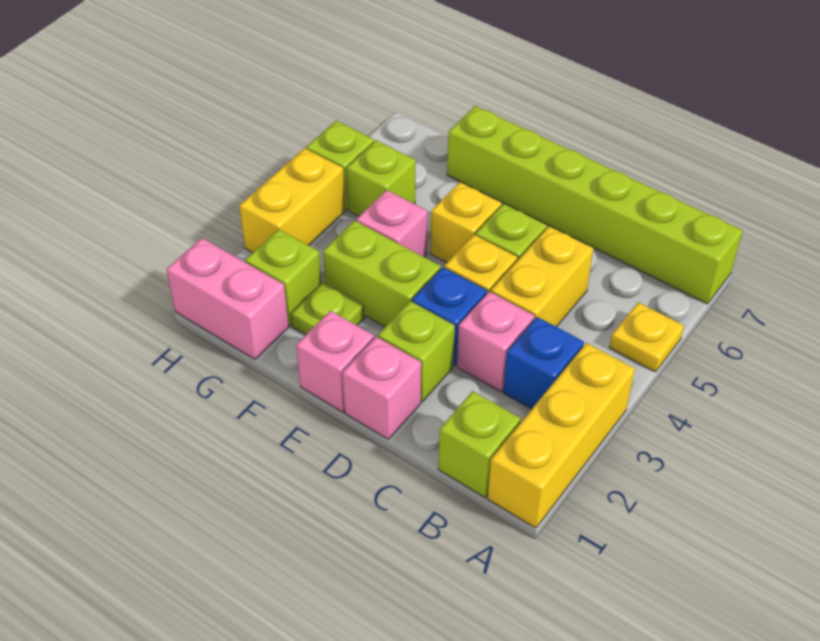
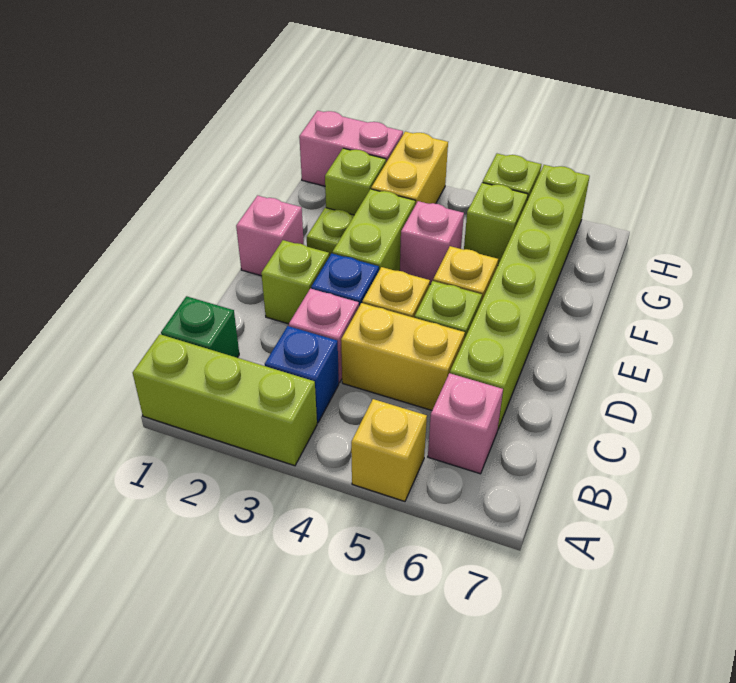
yellow 1x3 brick [488,343,635,528] -> lime 1x3 brick [133,334,317,466]
yellow 1x1 plate [610,302,684,372] -> yellow 1x1 brick [351,399,427,501]
lime 1x6 brick [447,106,743,304] -> lime 1x6 brick moved to [450,165,590,429]
lime 1x1 brick [438,391,521,497] -> green 1x1 brick [161,296,239,358]
pink 1x1 brick [342,337,421,440] -> pink 1x1 brick moved to [428,373,503,474]
pink 1x2 brick [166,238,289,360] -> pink 1x2 brick turned to [299,111,403,186]
yellow 1x2 brick [239,148,345,253] -> yellow 1x2 brick turned to [371,132,448,205]

